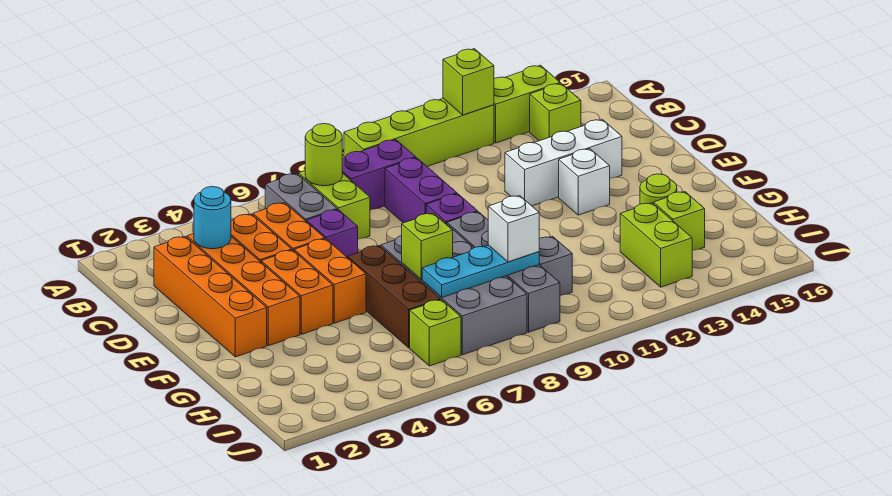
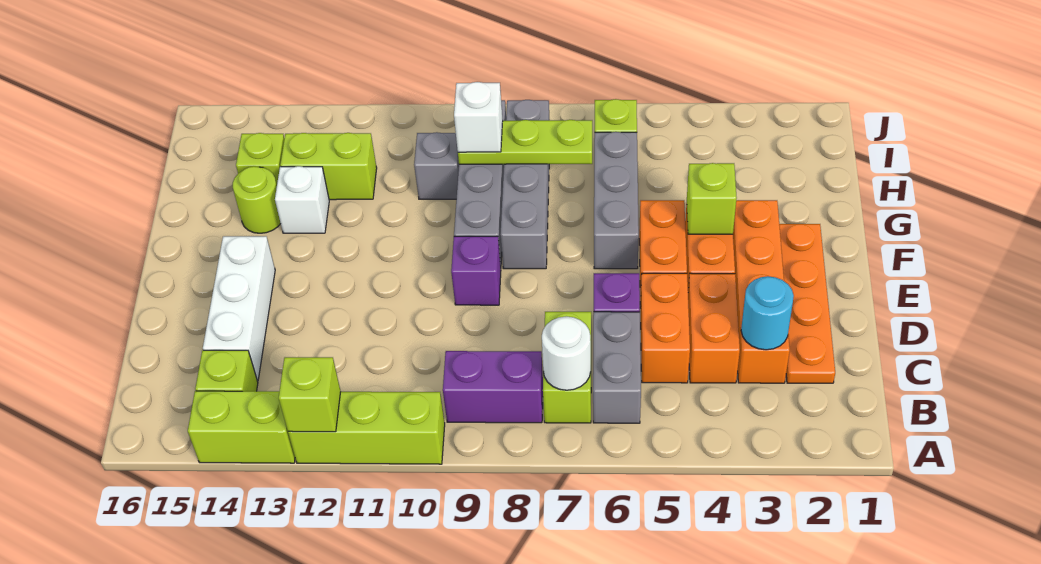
lime 1x4 brick [344,99,494,166] -> lime 1x3 brick [288,392,445,464]
lime 1x1 round brick [305,124,342,186] -> white 1x1 round brick [542,316,591,390]
orange 1x4 brick [154,237,267,357] -> orange 1x4 plate [779,224,835,383]
purple 1x2 brick [385,158,457,223] -> none
white 1x3 brick [505,119,622,206] -> white 1x3 brick turned to [203,236,275,381]
white 1x1 brick [559,149,610,215] -> white 1x1 brick moved to [275,166,329,233]
brown 1x3 brick [348,246,440,348] -> grey 1x3 brick [594,132,639,269]
grey 2x4 brick [381,223,527,355] -> grey 1x4 brick [501,100,550,269]
lime 1x1 brick [402,213,453,279] -> lime 1x1 brick moved to [687,163,737,234]
cyan 1x3 plate [422,245,539,297] -> lime 1x3 plate [458,120,592,164]
lime 1x2 brick [620,203,692,287] -> lime 1x2 brick turned to [280,133,377,200]

